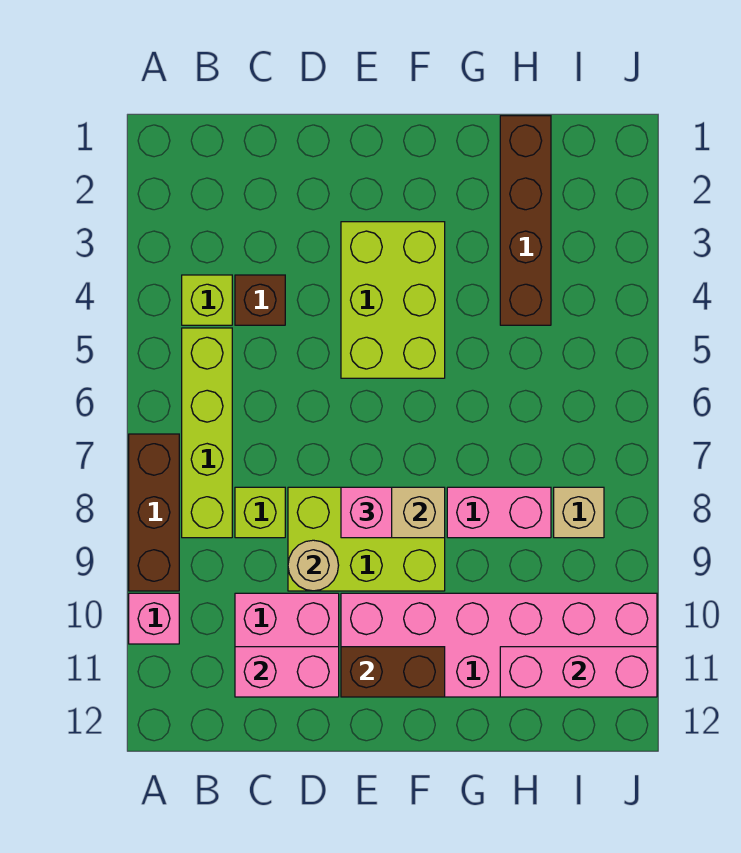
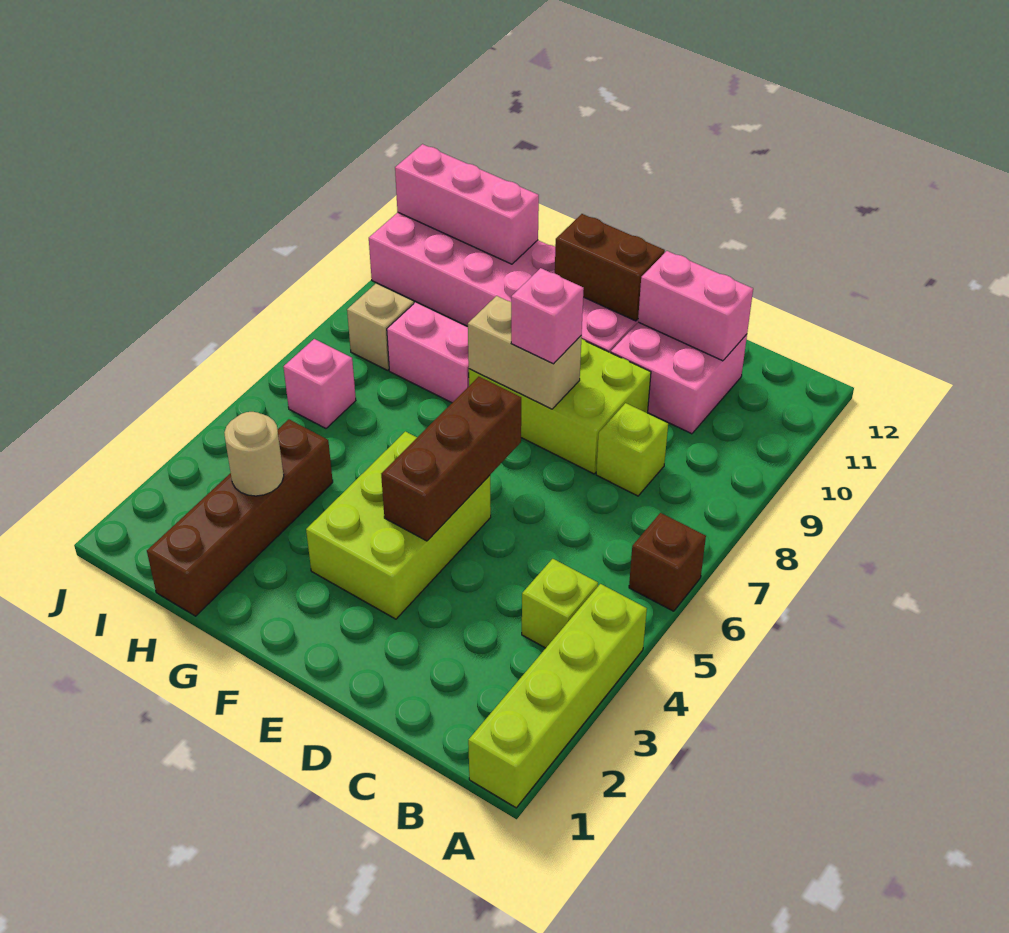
brown 1x3 brick [129,434,179,591] -> brown 1x3 brick moved to [381,377,521,541]
pink 1x1 brick [129,593,179,644] -> pink 1x1 brick moved to [284,339,356,428]
lime 1x4 brick [182,328,232,538] -> lime 1x4 brick moved to [468,584,647,808]
brown 1x1 brick [235,275,285,325] -> brown 1x1 brick moved to [629,513,706,611]
tan 1x1 round brick [288,540,339,591] -> tan 1x1 round brick moved to [224,412,284,496]

